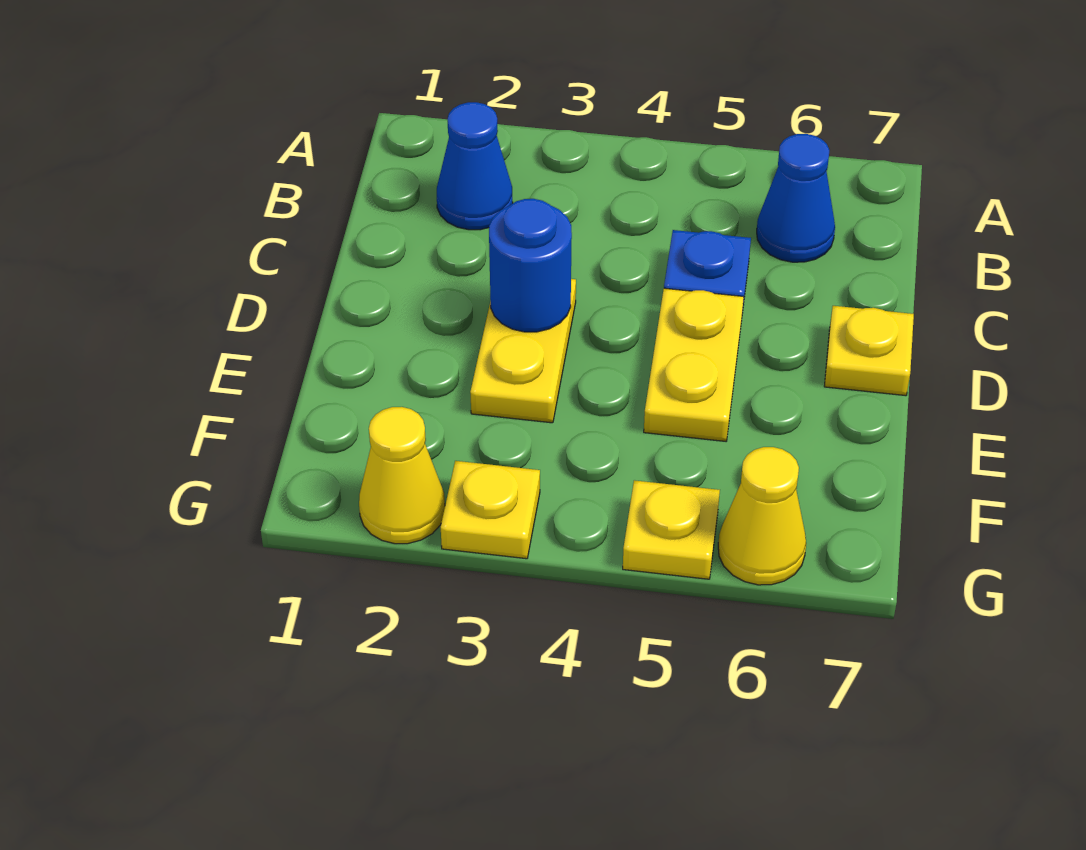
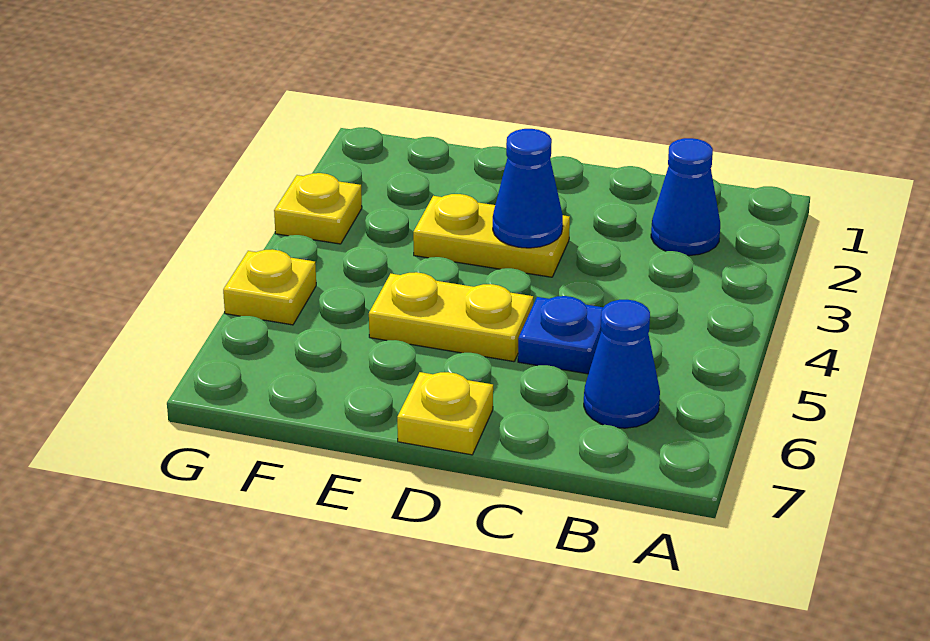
blue 1x1 round brick [489,199,572,332] -> blue 1x1 cone [493,129,563,248]
yellow 1x1 cone [359,407,445,544] -> none
yellow 1x1 cone [718,447,806,585] -> none

